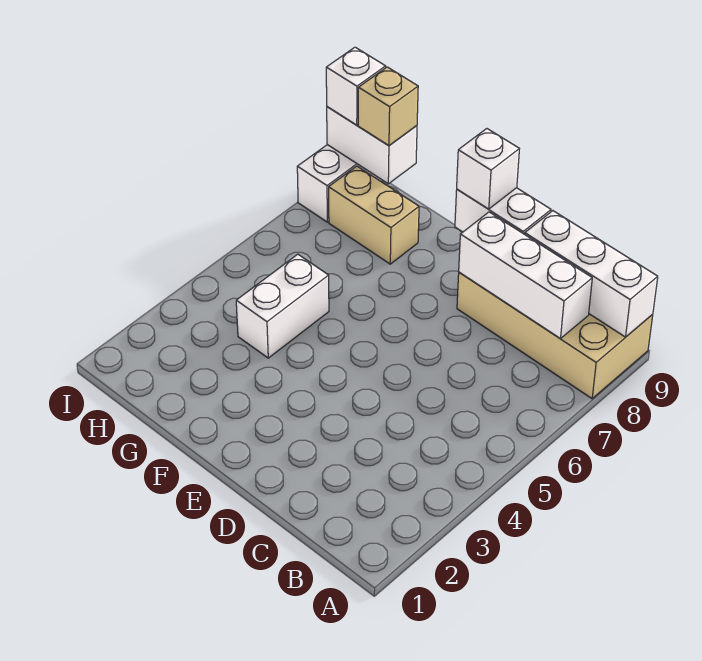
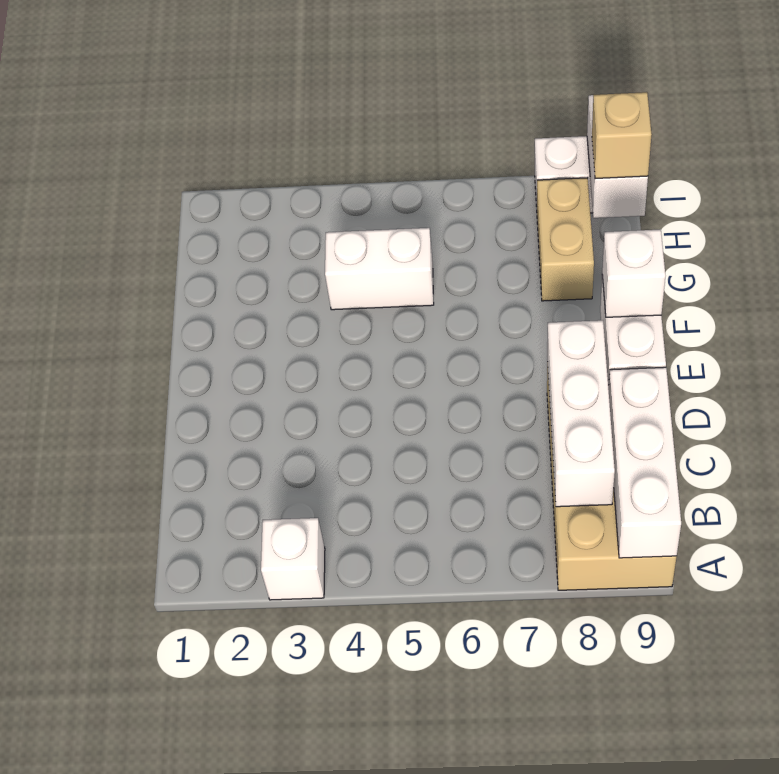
white 1x1 brick [326,47,386,125] -> white 1x1 brick moved to [261,518,325,600]

